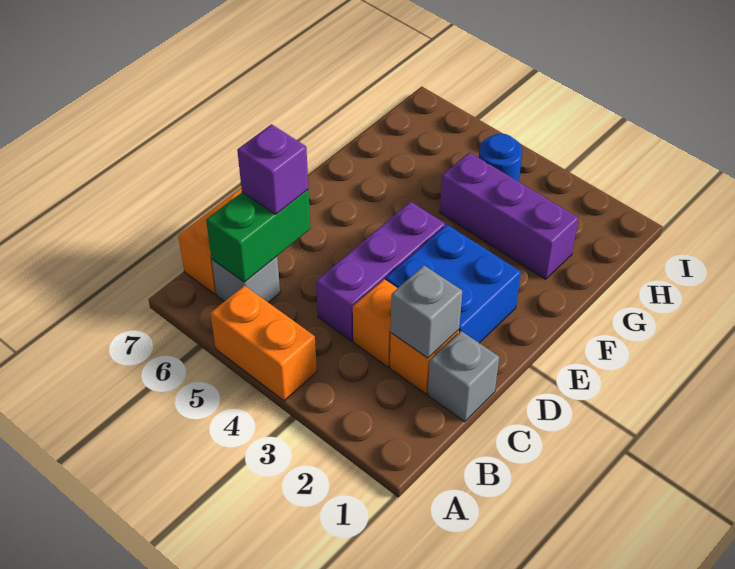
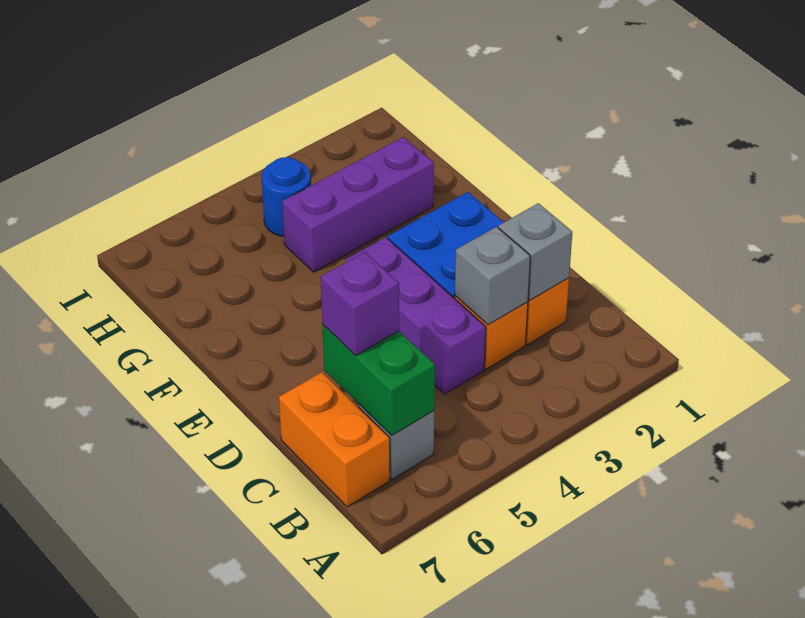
orange 1x2 brick [210,285,317,401] -> none
grey 1x1 brick [428,331,499,422] -> grey 1x1 brick moved to [455,227,530,325]

